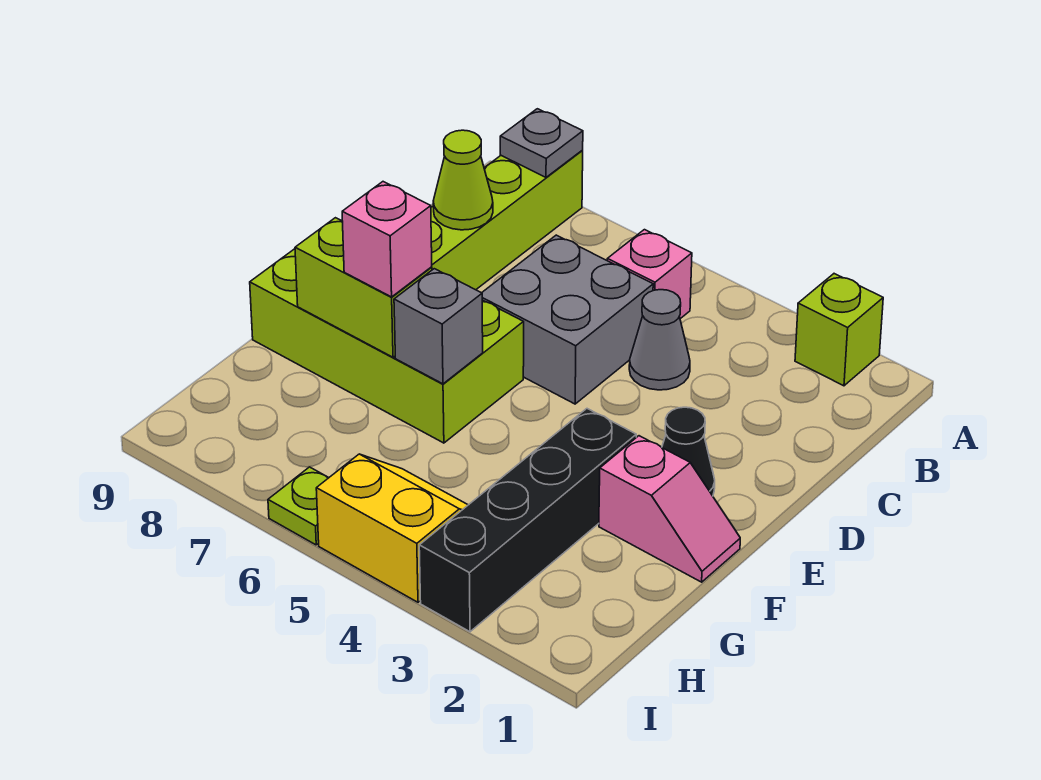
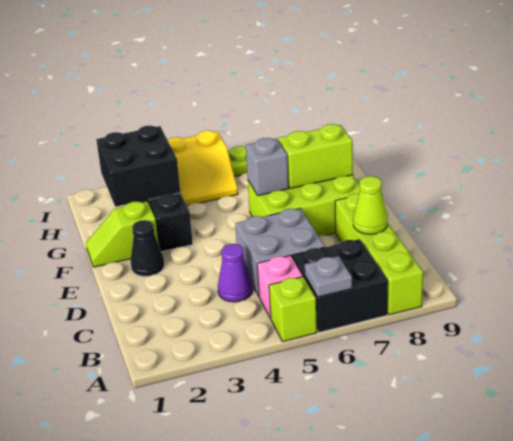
lime 1x1 brick [795,274,883,386] -> lime 1x1 brick moved to [269,277,317,341]
none -> black 2x2 brick [292,239,388,332]
grey 1x1 plate [500,109,583,177] -> grey 1x1 plate moved to [305,256,352,297]
grey 1x1 cone [629,290,690,390] -> purple 1x1 cone [218,244,253,302]
lime 2x4 brick [250,249,524,443] -> lime 2x3 brick [248,175,360,236]
pink 1x2 slope [599,436,740,582] -> lime 1x2 slope [86,201,159,267]
pink 1x1 brick [342,182,432,297] -> none
none -> black 2x2 brick [96,125,180,207]

